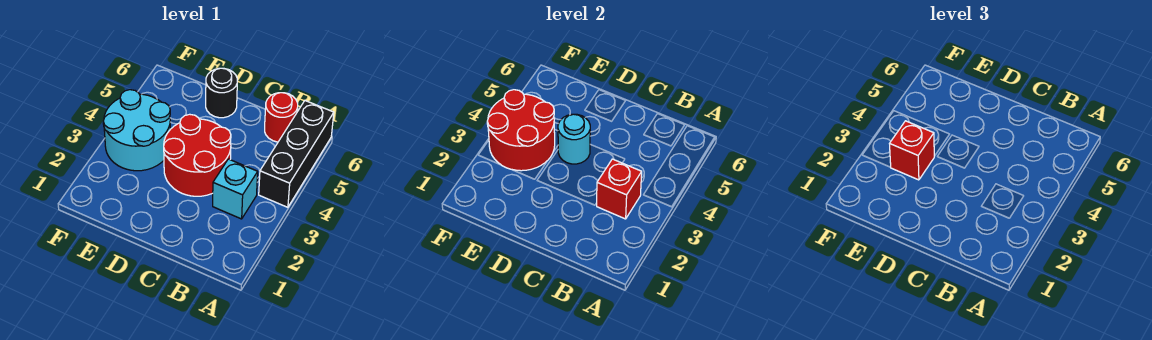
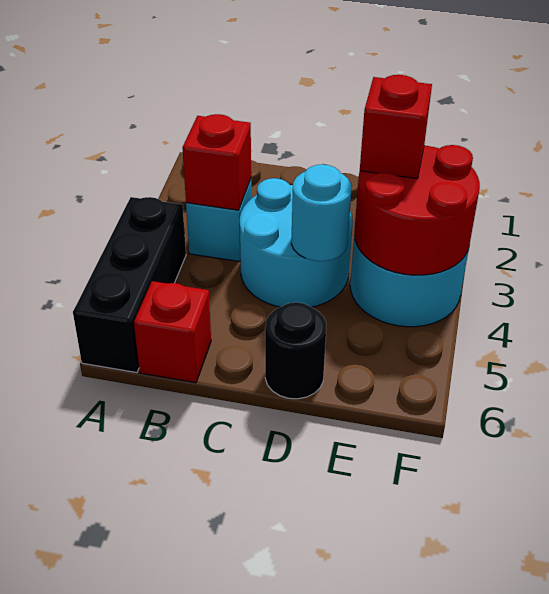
red 1x1 round brick [265,93,298,142] -> red 1x1 brick [134,281,211,383]
red 2x2 round brick [164,114,231,196] -> cyan 2x2 round brick [240,178,353,307]

